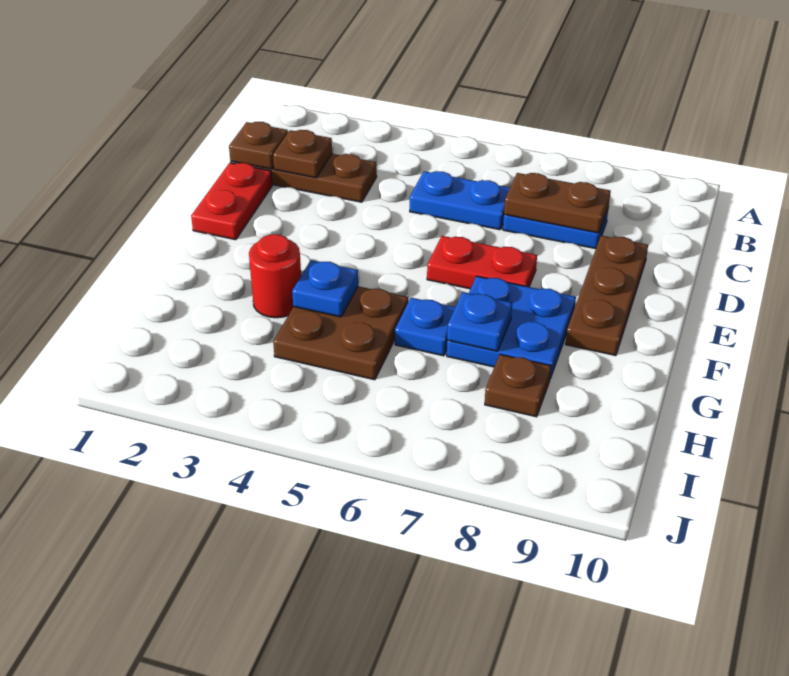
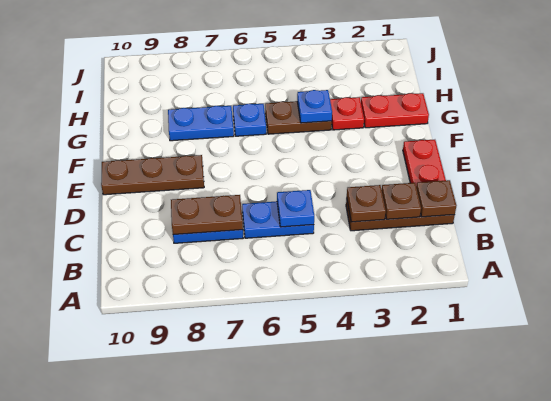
brown 1x3 plate [566,236,648,356] -> brown 1x3 plate turned to [101,155,204,195]
red 1x2 plate [427,236,537,289] -> red 1x2 plate moved to [361,93,429,128]
blue 2x2 plate [447,276,576,378] -> blue 1x2 plate [168,106,234,141]
red 1x1 round brick [249,234,301,318] -> red 1x1 plate [330,97,364,130]
brown 2x2 plate [273,286,408,380] -> brown 1x2 plate [265,101,332,134]
blue 1x1 plate [447,292,512,351] -> blue 1x1 plate moved to [277,190,314,227]
brown 1x1 plate [485,354,551,417] -> brown 1x1 plate moved to [347,185,386,222]

